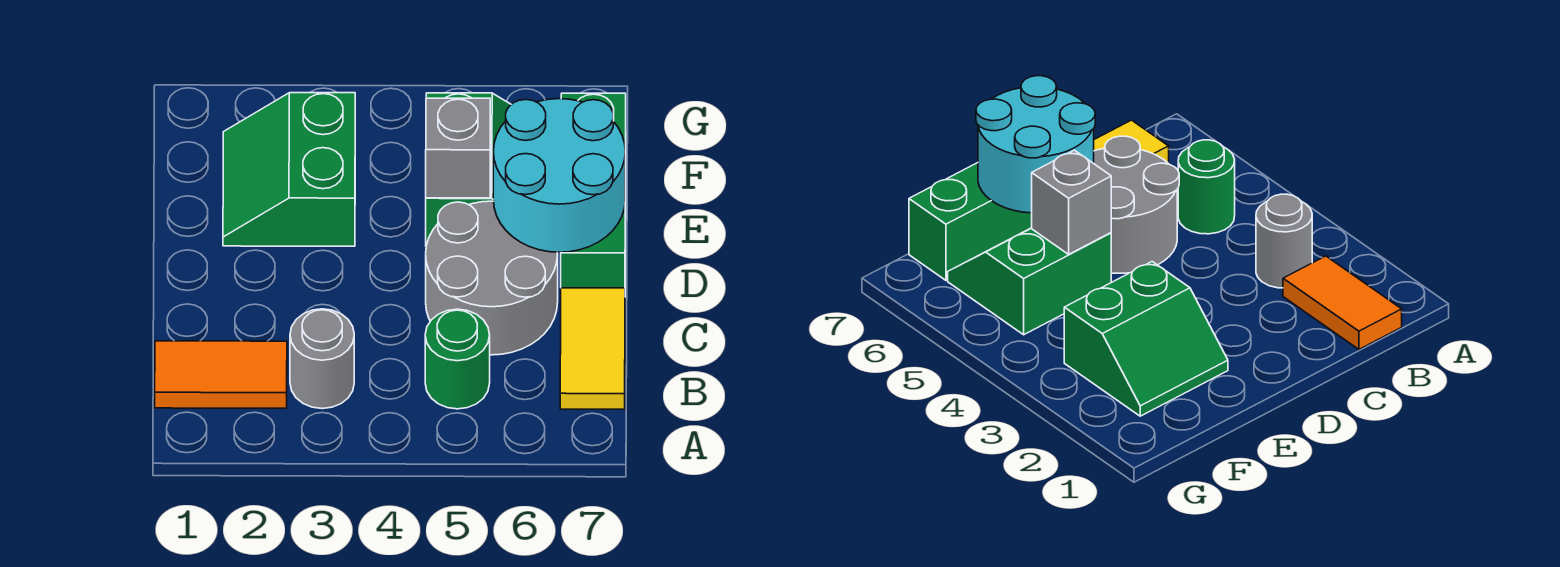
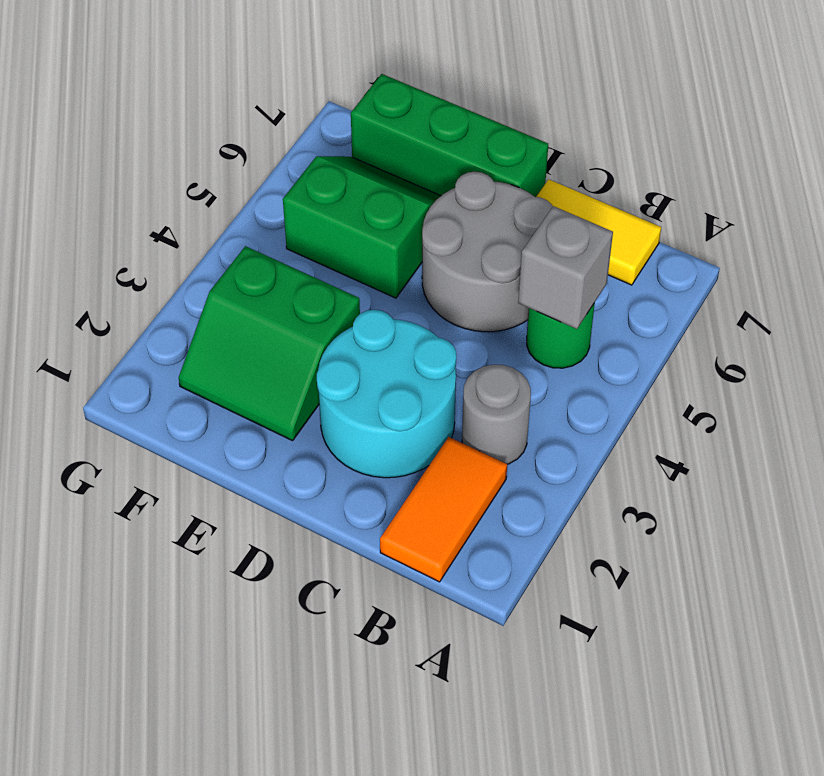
cyan 2x2 round brick [493,99,625,252] -> cyan 2x2 round brick moved to [317,310,456,478]
grey 1x1 brick [426,98,490,198] -> grey 1x1 brick moved to [518,206,613,329]

